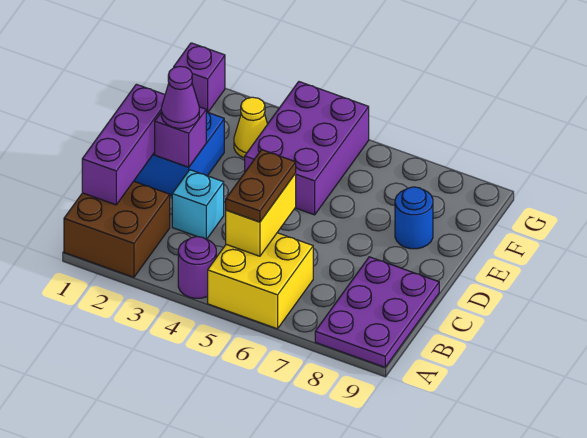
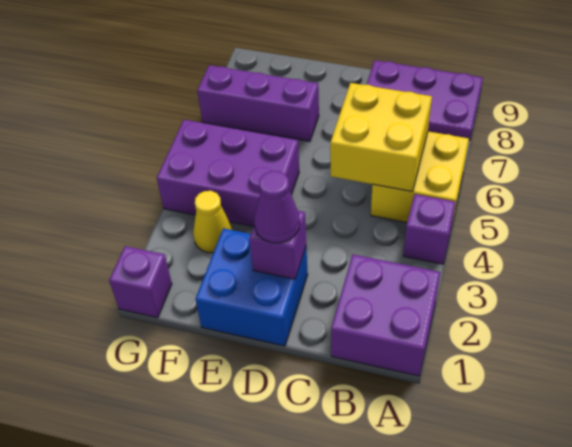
brown 2x2 brick [64,181,170,277] -> purple 2x2 brick [331,254,440,376]
purple 1x1 round brick [178,237,216,298] -> purple 1x1 brick [403,194,455,264]
purple 1x3 brick [82,84,165,205] -> purple 1x3 brick moved to [197,65,319,141]
yellow 1x2 brick [226,173,296,256] -> yellow 2x2 brick [330,83,432,192]
brown 1x2 plate [226,150,296,222] -> none
cyan 1x1 brick [172,170,224,239] -> none
blue 1x1 round brick [395,187,433,249] -> none

